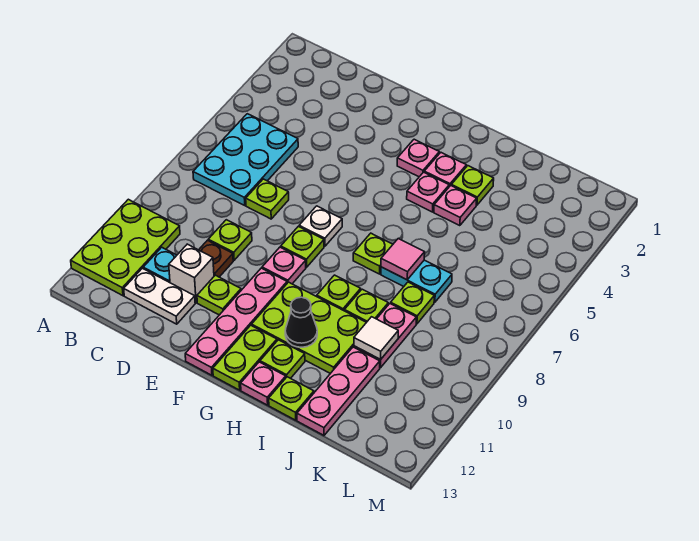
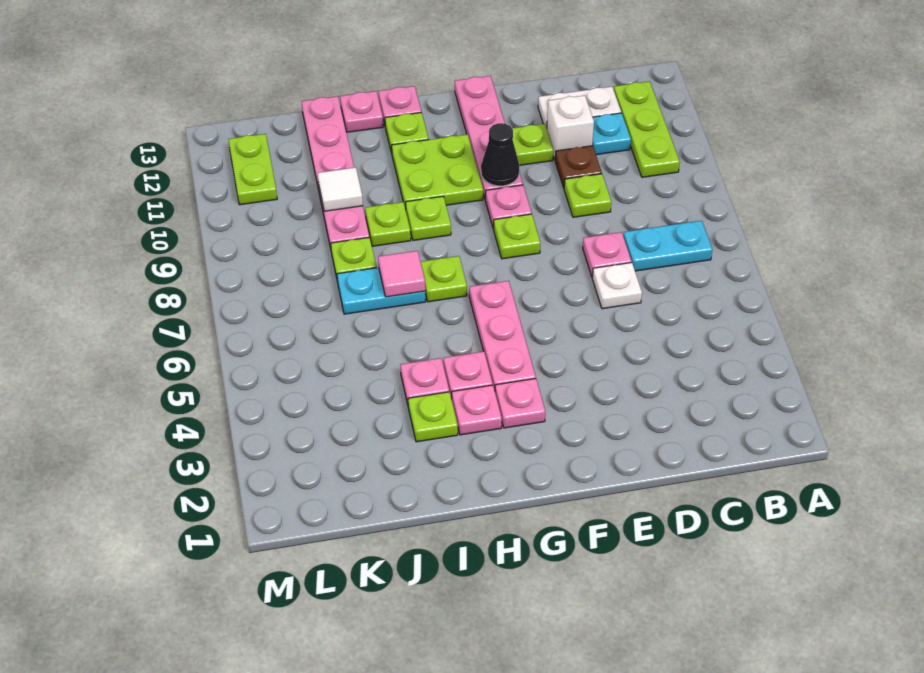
lime 2x3 plate [71,199,180,296] -> lime 1x3 plate [614,81,680,177]
cyan 2x3 plate [193,114,298,205] -> cyan 1x2 plate [623,221,712,271]
lime 1x1 plate [246,179,289,219] -> pink 1x1 plate [583,232,632,277]
white 1x1 plate [299,206,342,246] -> white 1x1 plate moved to [592,263,642,309]
none -> pink 1x3 plate [469,281,536,390]
lime 2x3 plate [252,282,366,373] -> lime 2x2 plate [392,134,483,210]
lime 1x2 plate [213,325,277,390] -> lime 1x2 plate moved to [228,134,277,205]
black 1x1 cone [285,297,317,347] -> black 1x1 cone moved to [481,123,519,186]
lime 1x1 plate [269,377,314,420] -> pink 1x1 plate [340,91,383,132]

